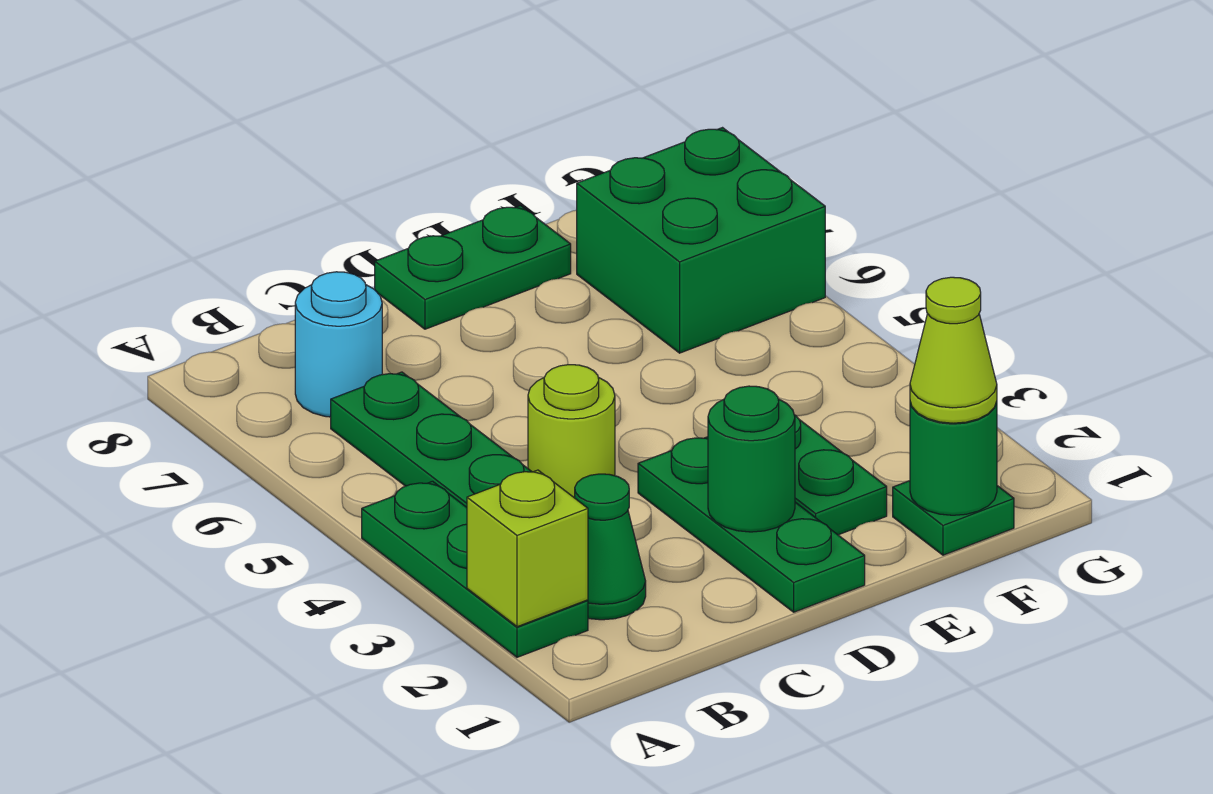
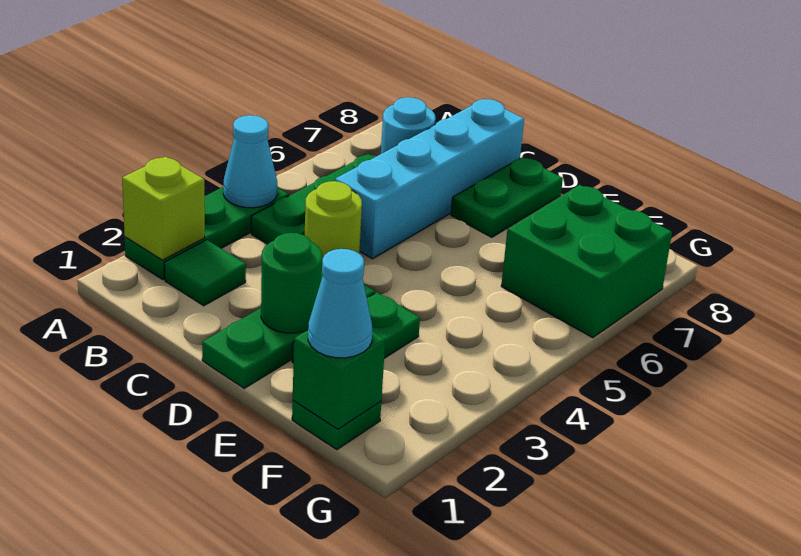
none -> cyan 1x1 cone [223,115,277,208]
green 1x1 cone [575,474,646,620] -> green 1x1 tile [164,240,246,306]
none -> cyan 1x4 brick [335,99,524,259]
green 1x2 plate [375,206,571,329] -> green 1x2 plate turned to [451,157,563,237]
green 1x1 round brick [910,402,997,515] -> green 1x1 brick [293,330,385,429]
lime 1x1 cone [910,277,997,423] -> cyan 1x1 cone [308,249,372,358]

